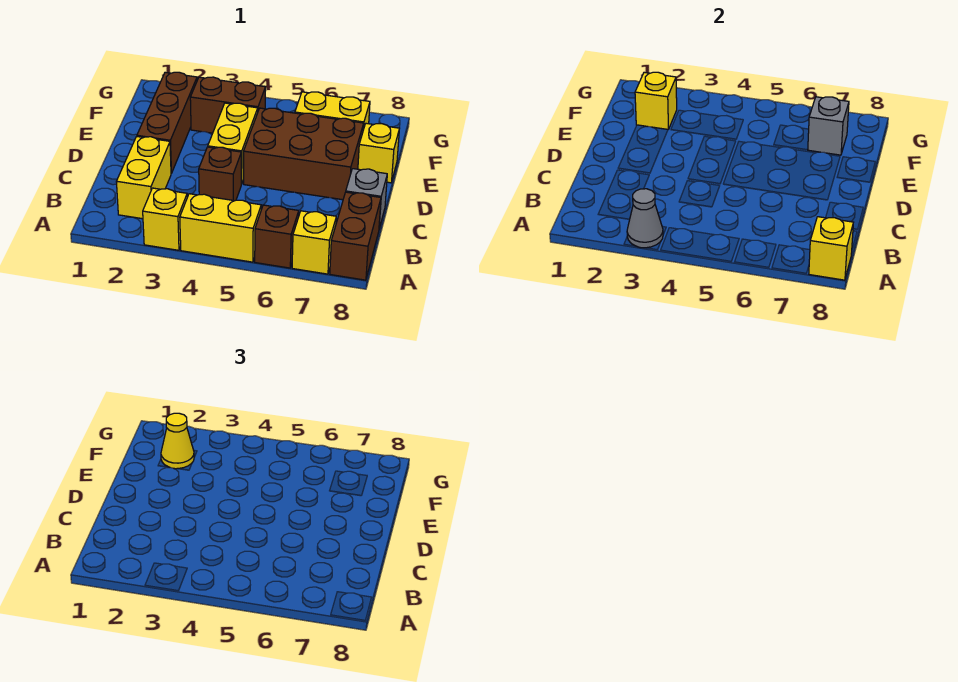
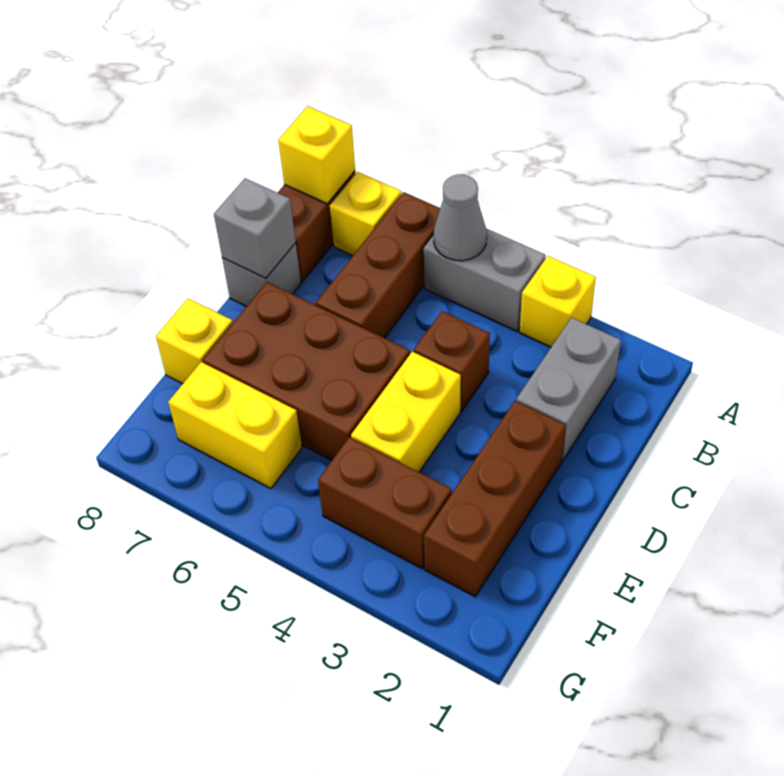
grey 1x1 cone [627,189,663,248] -> grey 1x1 cone moved to [434,175,487,261]
yellow 1x2 brick [180,194,261,262] -> grey 1x2 brick [424,229,546,331]
brown 1x1 brick [255,205,299,268] -> brown 1x3 brick [316,192,440,338]
yellow 1x2 brick [116,137,171,219] -> grey 1x2 brick [516,318,621,460]
yellow 1x1 brick [635,72,677,129] -> none
yellow 1x1 cone [161,413,194,469] -> none
grey 1x1 brick [808,97,849,155] -> grey 1x1 brick moved to [214,178,296,278]

